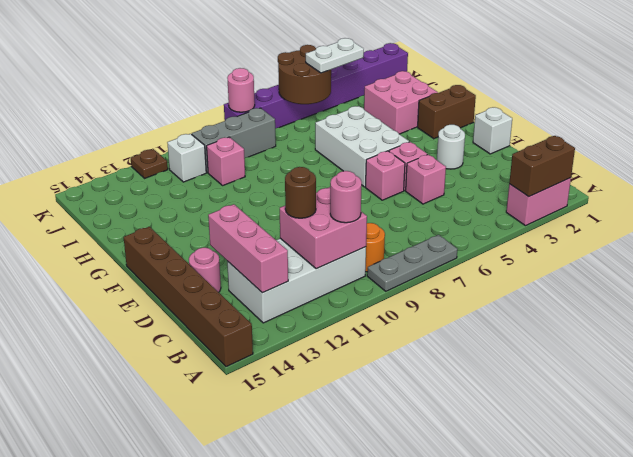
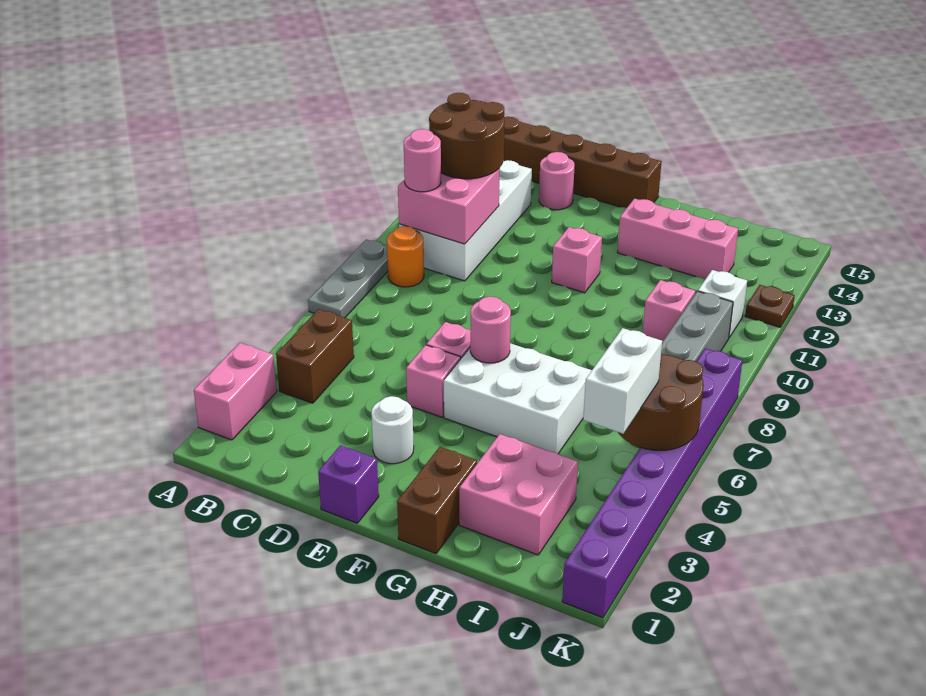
brown 1x2 brick [509,136,575,197] -> brown 1x2 brick moved to [276,309,354,403]
pink 1x3 brick [208,204,288,293] -> pink 1x3 brick moved to [617,199,738,279]
brown 1x1 round brick [285,167,316,218] -> brown 2x2 round brick [429,93,505,179]
pink 1x1 brick [406,154,446,204] -> pink 1x1 brick moved to [552,227,602,293]
white 1x1 brick [473,107,512,154] -> purple 1x1 brick [318,445,379,523]
white 1x2 plate [306,38,364,73] -> white 1x2 brick [583,328,662,434]
pink 1x1 round brick [227,68,255,112] -> pink 1x1 round brick moved to [470,297,511,363]

